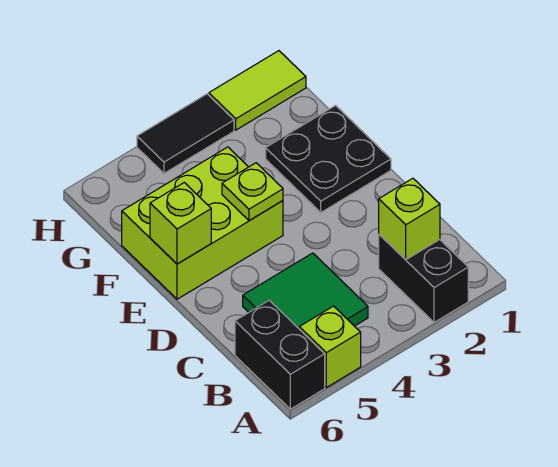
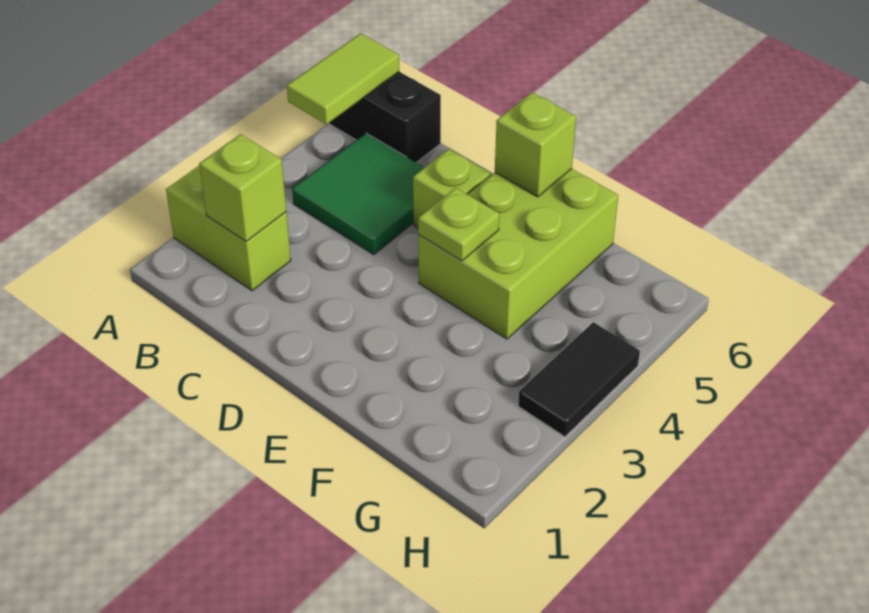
black 1x2 brick [379,234,468,323] -> lime 1x2 brick [166,166,291,291]
lime 1x1 brick [299,306,361,387] -> lime 1x1 brick moved to [413,149,491,228]
black 2x2 plate [266,106,391,212] -> none
lime 1x2 tile [209,51,306,130] -> lime 1x2 tile moved to [287,33,399,124]

